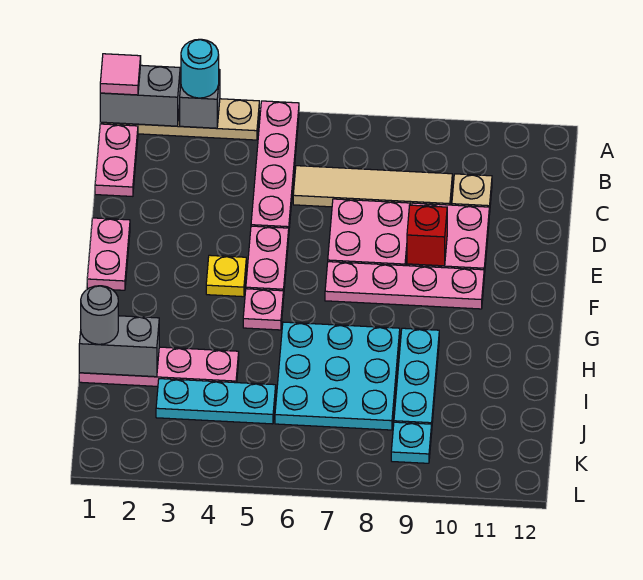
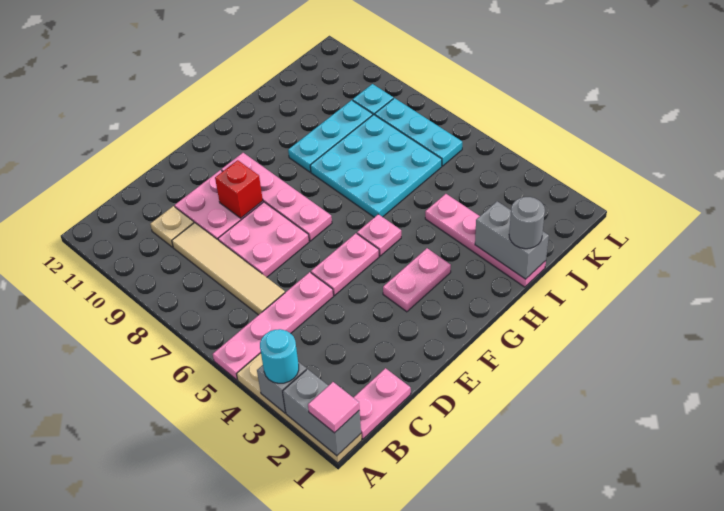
pink 1x2 plate [87,218,130,290] -> pink 1x2 plate moved to [383,248,451,312]
yellow 1x1 plate [206,255,246,297] -> none
cyan 1x3 plate [156,379,276,424] -> cyan 1x3 plate moved to [375,98,462,166]

